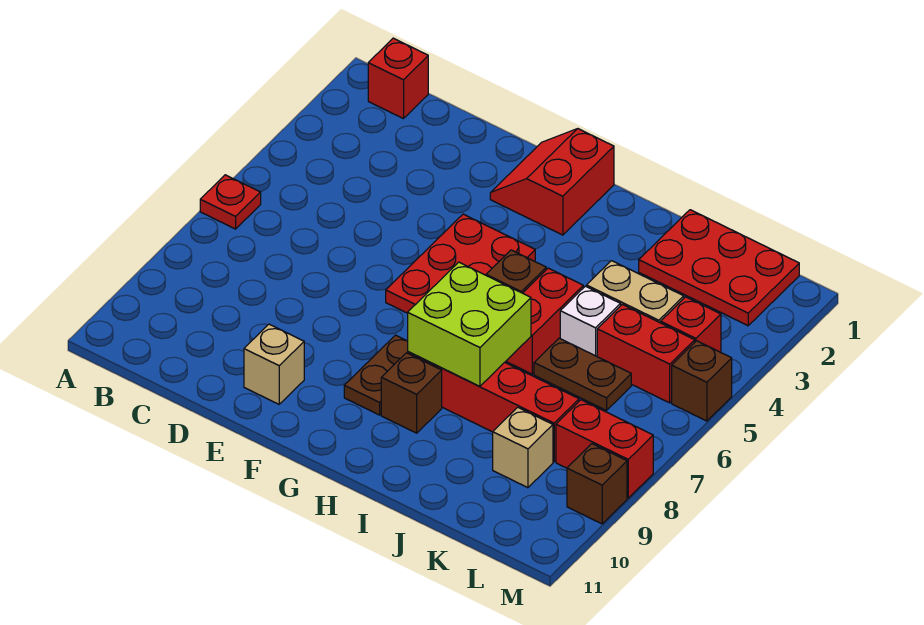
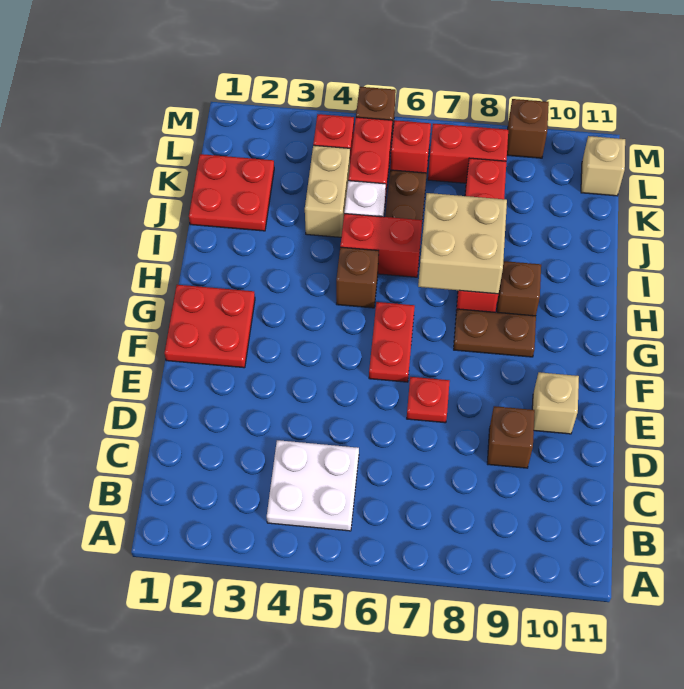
red 1x1 plate [200,175,261,229] -> red 1x1 plate moved to [407,377,450,423]
red 1x1 brick [368,38,428,119] -> red 1x1 brick moved to [390,120,431,173]
none -> white 2x2 plate [267,440,359,531]
none -> brown 1x1 brick [487,406,535,468]
red 2x2 slope [490,129,614,235] -> red 2x2 plate [165,285,255,368]
red 2x3 plate [386,214,535,313] -> red 1x2 plate [369,302,415,382]
lime 2x2 brick [408,262,531,386] -> tan 2x2 brick [418,193,507,294]
red 2x3 plate [639,210,799,326] -> red 2x2 plate [189,154,274,231]
tan 1x1 brick [493,407,553,488] -> tan 1x1 brick moved to [581,136,625,196]
red 1x2 brick [556,400,653,498] -> red 1x2 brick turned to [428,124,508,183]

